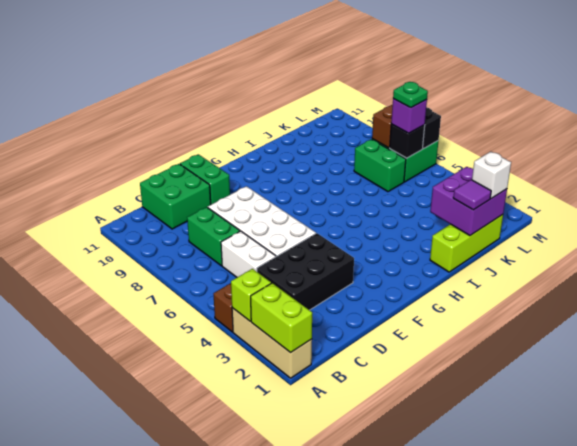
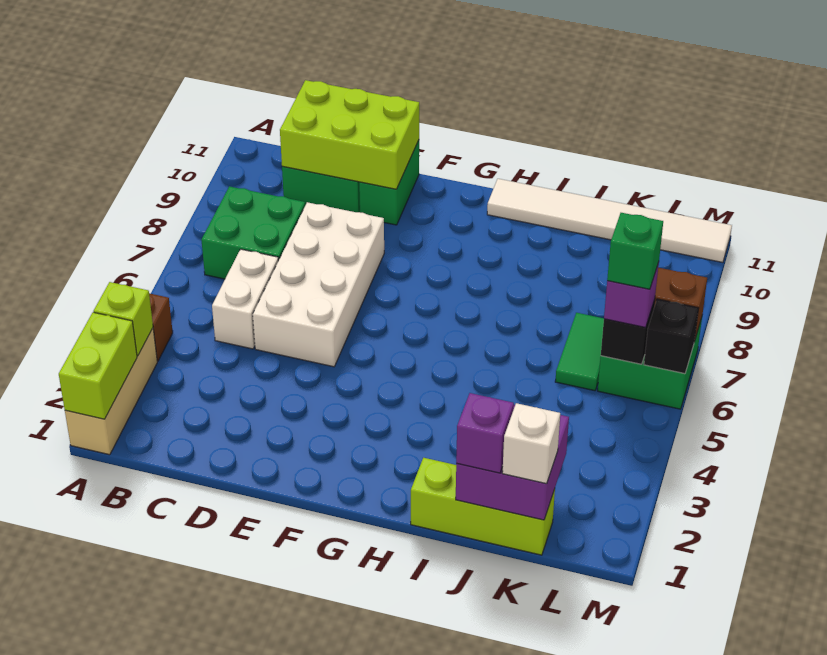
black 2x3 brick [257,233,354,310] -> none
green 1x2 brick [187,207,240,266] -> green 2x2 brick [201,186,305,279]
none -> lime 2x3 brick [280,80,419,189]
none -> white 1x6 tile [487,179,732,262]
purple 1x1 tile [453,180,491,210] -> purple 1x1 brick [456,393,514,473]
green 1x2 brick [354,139,406,192] -> green 1x2 tile [555,313,604,391]
green 1x1 plate [393,82,428,108] -> green 1x1 brick [607,213,663,289]

